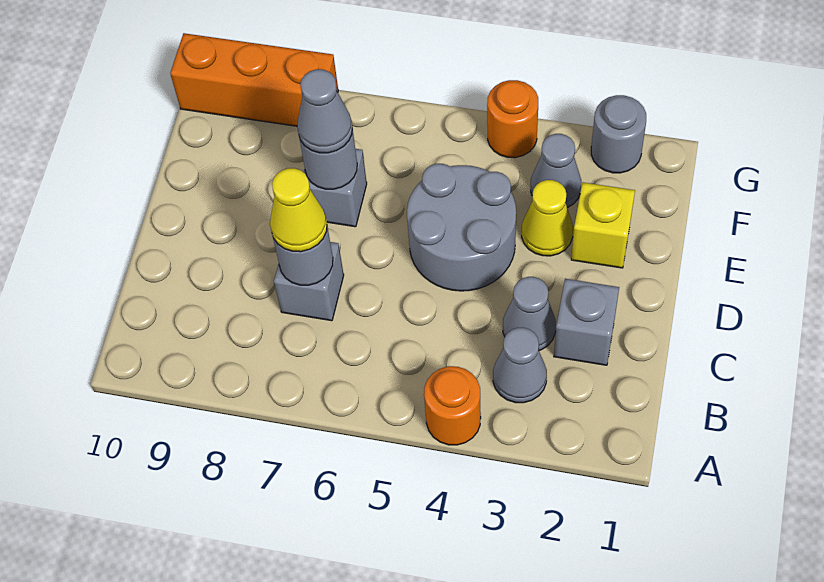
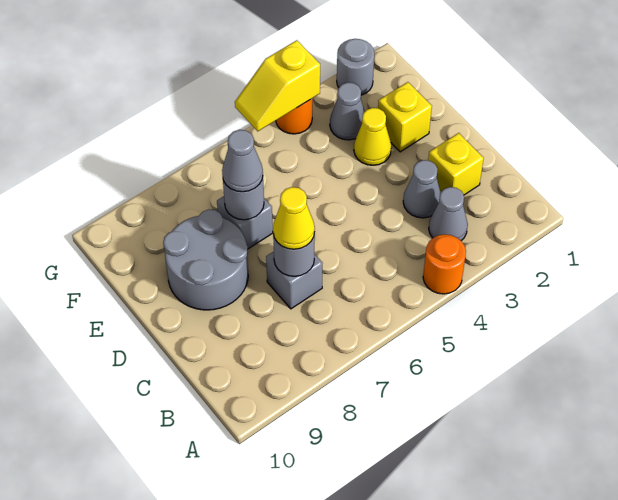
grey 1x1 brick [554,279,619,365] -> yellow 1x1 brick [428,133,484,195]
grey 2x2 round brick [407,164,516,291] -> grey 2x2 round brick moved to [163,209,248,310]
none -> yellow 1x2 slope [235,40,320,131]
orange 1x3 brick [170,33,338,126] -> none

